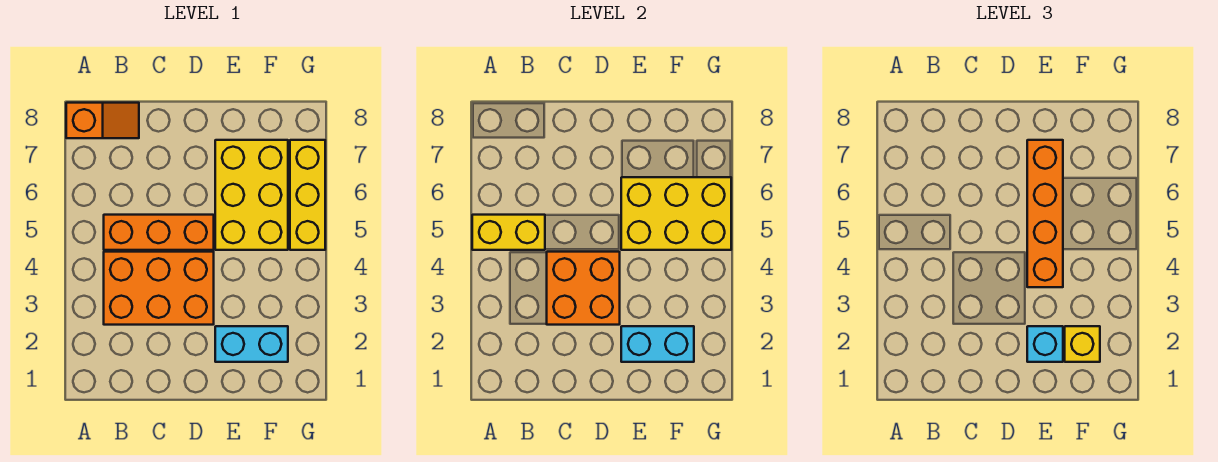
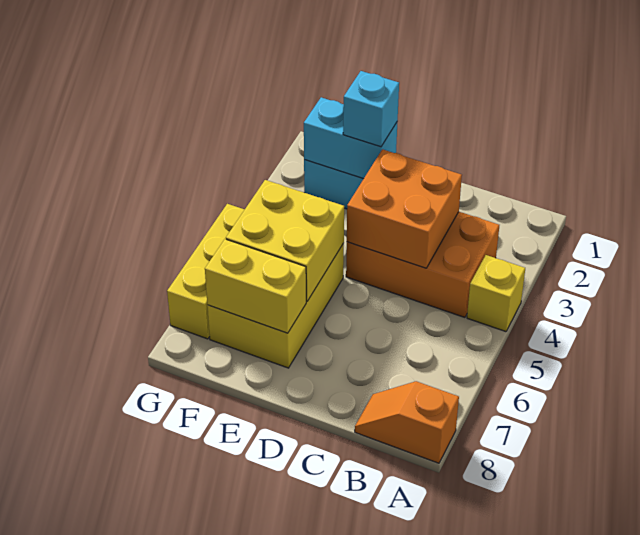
yellow 1x2 brick [472,215,545,250] -> yellow 1x2 brick moved to [205,239,306,333]
orange 1x3 brick [104,215,214,250] -> none
orange 1x4 brick [1027,140,1063,287] -> none
yellow 2x3 brick [621,177,731,250] -> yellow 2x2 brick [226,180,344,301]
yellow 1x1 brick [1065,326,1100,362] -> yellow 1x1 brick moved to [467,255,525,332]

